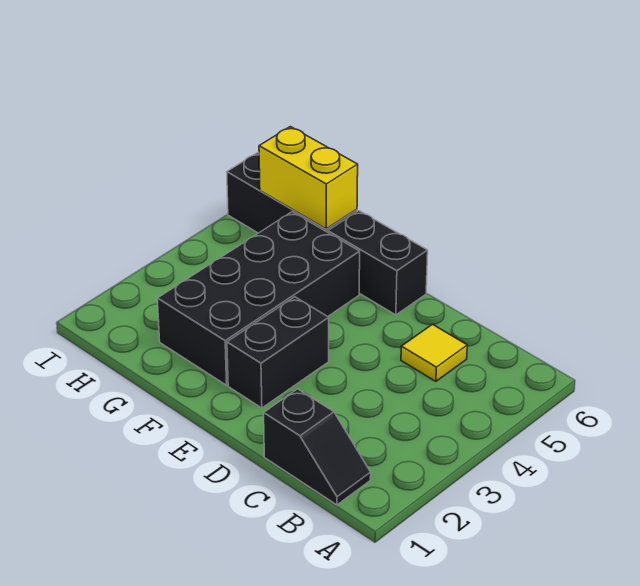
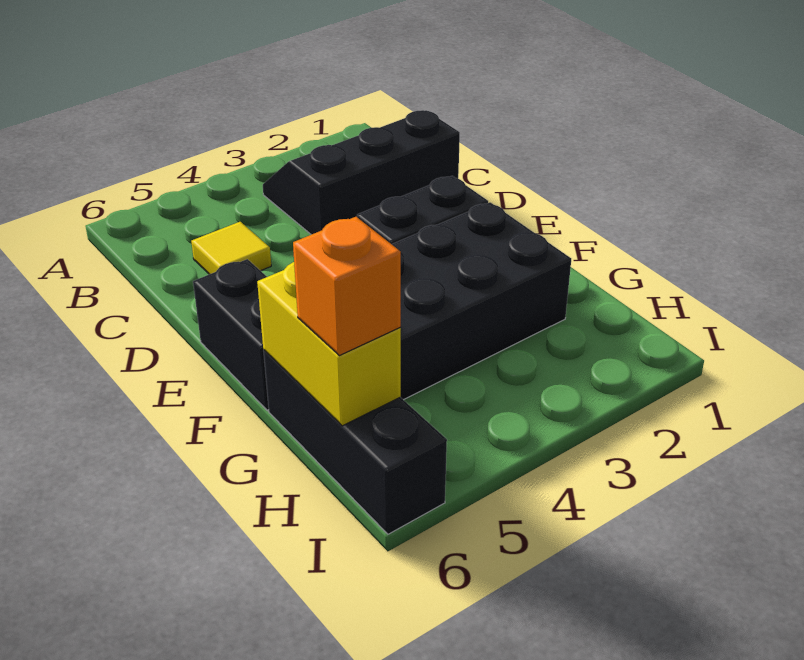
black 1x2 slope [264,389,371,505] -> black 2x3 slope [263,110,460,235]
none -> orange 1x1 brick [293,217,401,356]

